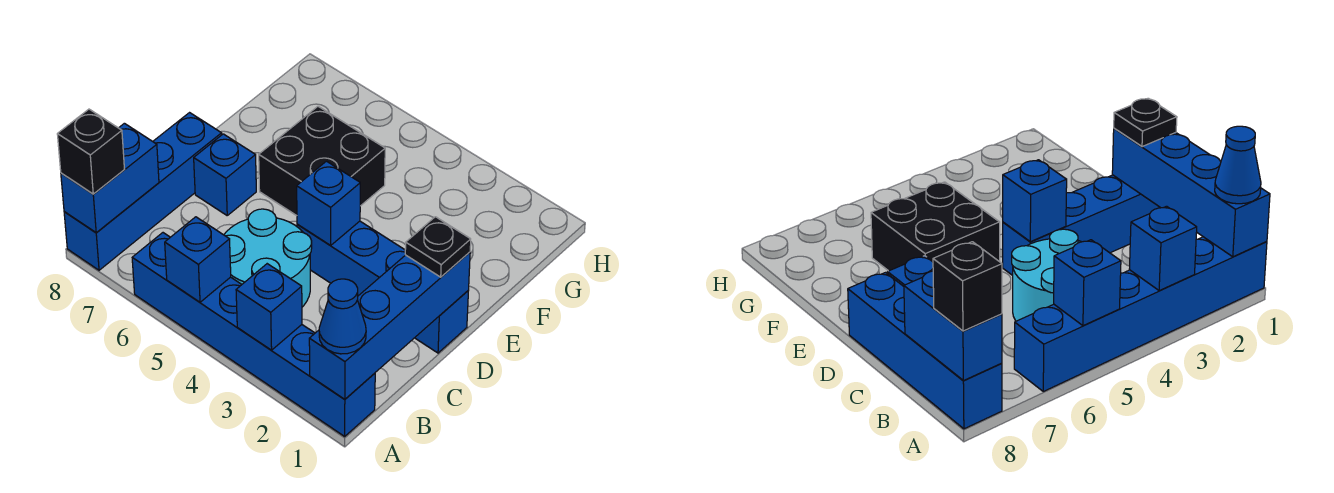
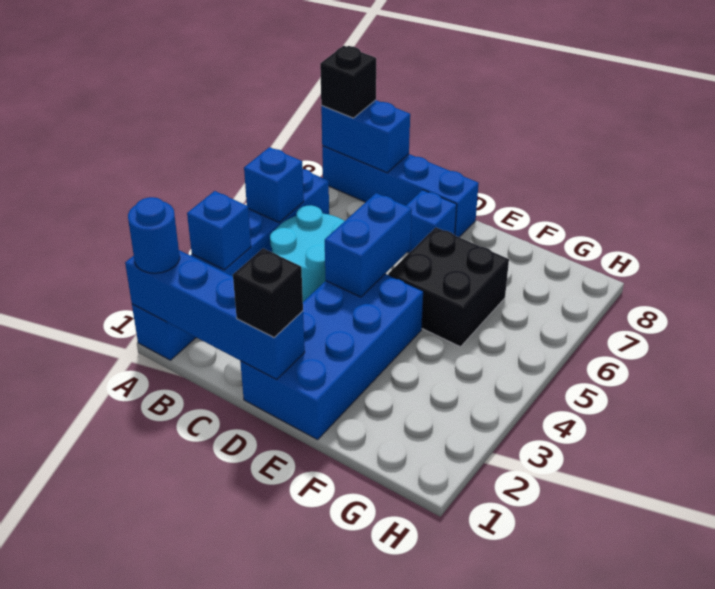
blue 1x1 cone [319,279,366,354] -> blue 1x1 round brick [128,197,180,273]
blue 1x4 brick [297,221,468,353] -> blue 2x4 brick [240,274,423,440]
black 1x1 plate [405,217,471,277] -> black 1x1 brick [233,248,303,338]
blue 1x1 brick [297,161,360,246] -> blue 1x2 brick [325,193,412,297]

